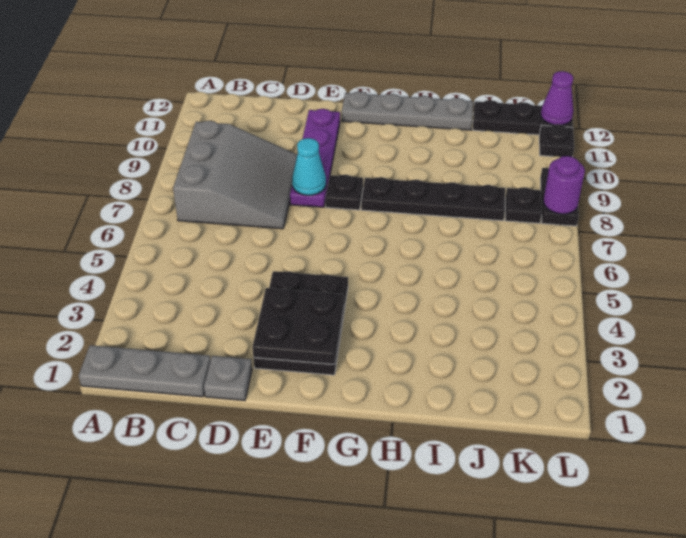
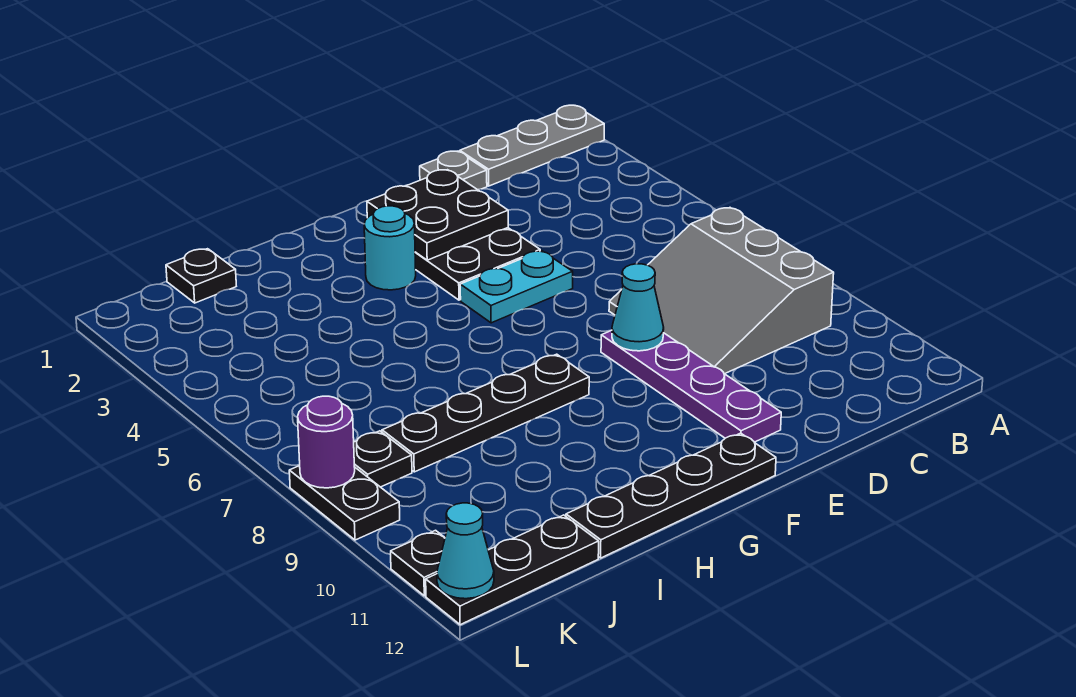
none -> cyan 1x2 plate [460,251,573,323]
black 1x1 plate [326,175,363,210] -> black 1x1 plate moved to [166,249,236,303]
grey 1x4 plate [342,92,473,130] -> black 1x4 plate [566,433,776,558]
none -> cyan 1x1 round brick [364,206,416,290]
purple 1x1 cone [541,71,573,125] -> cyan 1x1 cone [437,503,494,599]

